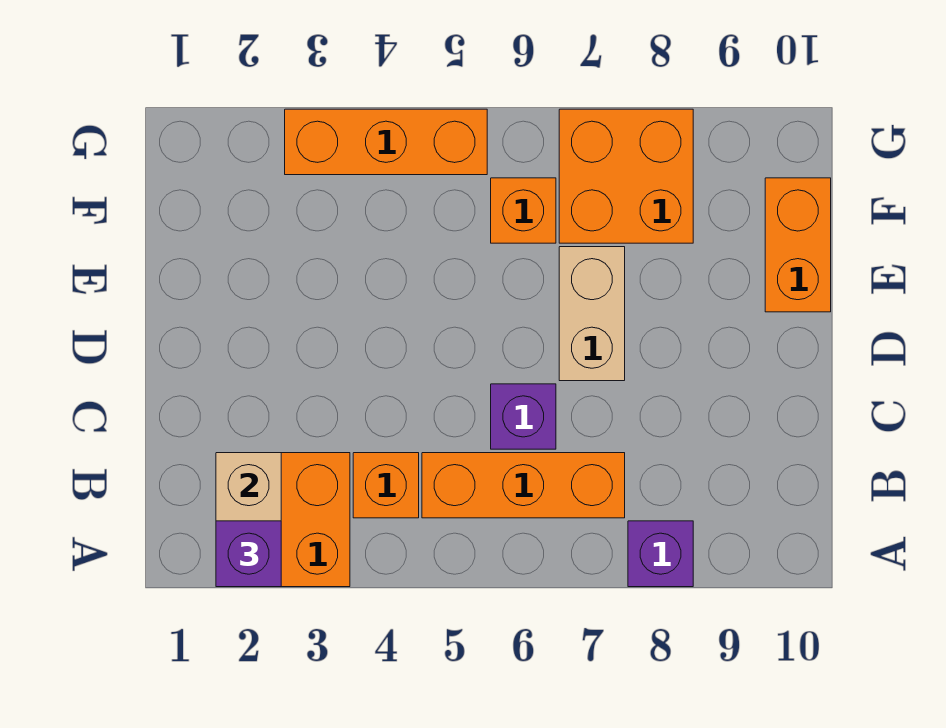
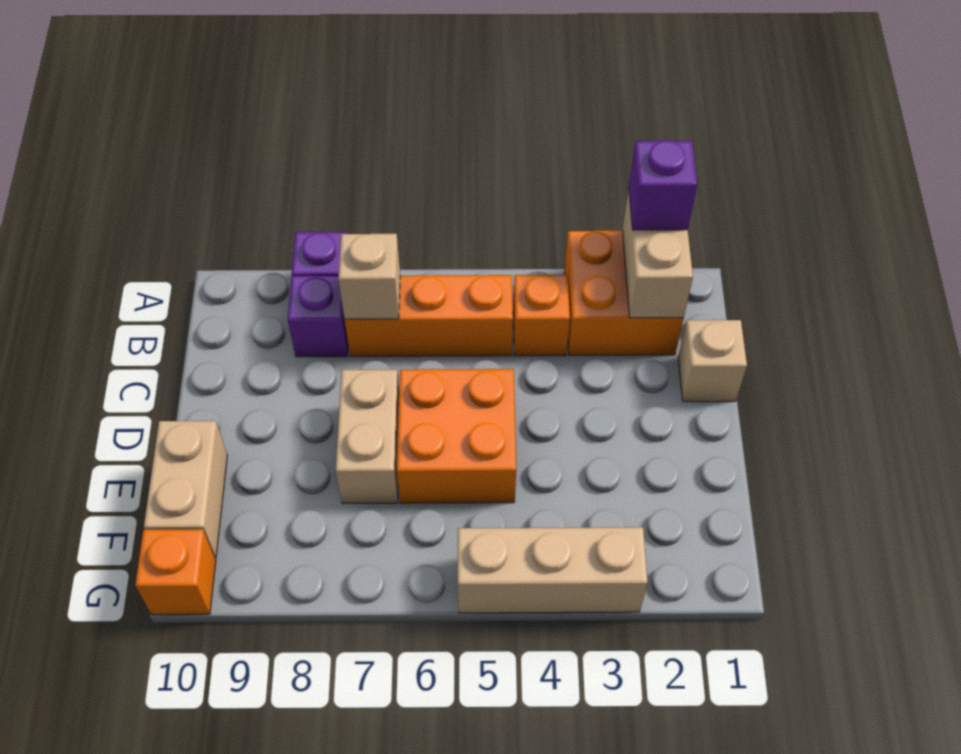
none -> tan 1x1 brick [338,234,400,319]
none -> tan 1x1 brick [678,320,747,402]
purple 1x1 brick [491,384,556,449] -> purple 1x1 brick moved to [288,276,348,357]
orange 1x2 brick [765,178,831,312] -> tan 1x2 brick [144,421,227,558]
orange 1x1 brick [491,178,556,243] -> orange 1x1 brick moved to [135,529,216,615]
orange 2x2 brick [559,109,693,243] -> orange 2x2 brick moved to [397,369,516,503]
orange 1x3 brick [285,109,487,175] -> tan 1x3 brick [458,527,648,613]

